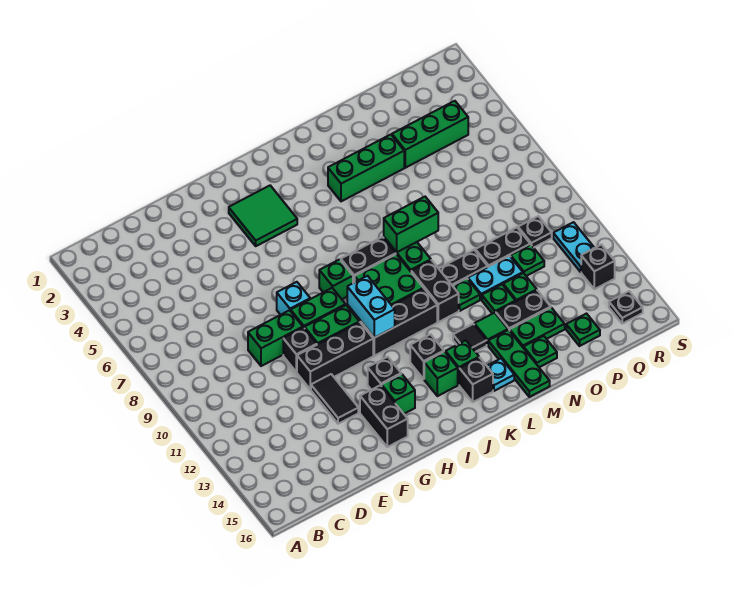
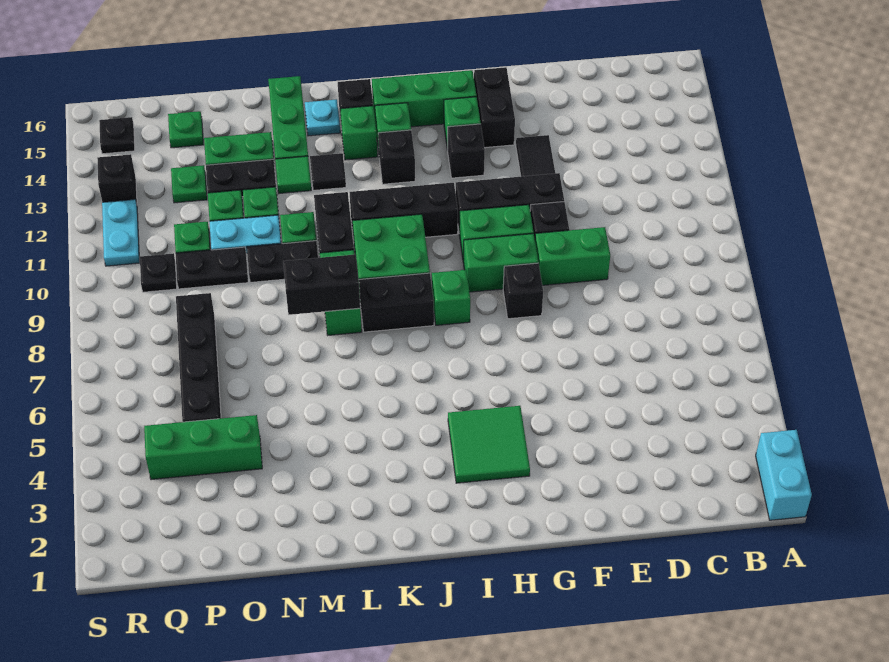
cyan 1x1 brick [277,282,310,315] -> black 1x1 brick [503,263,543,319]
cyan 1x2 brick [347,276,395,338] -> cyan 1x2 brick moved to [756,430,812,520]
green 1x3 brick [328,135,404,201] -> green 1x3 brick moved to [372,70,476,127]
green 1x2 brick [384,197,438,252] -> black 1x2 brick [283,255,360,315]
green 1x1 plate [524,336,557,367] -> green 1x1 plate moved to [171,165,207,203]
none -> black 1x4 brick [176,293,221,422]

